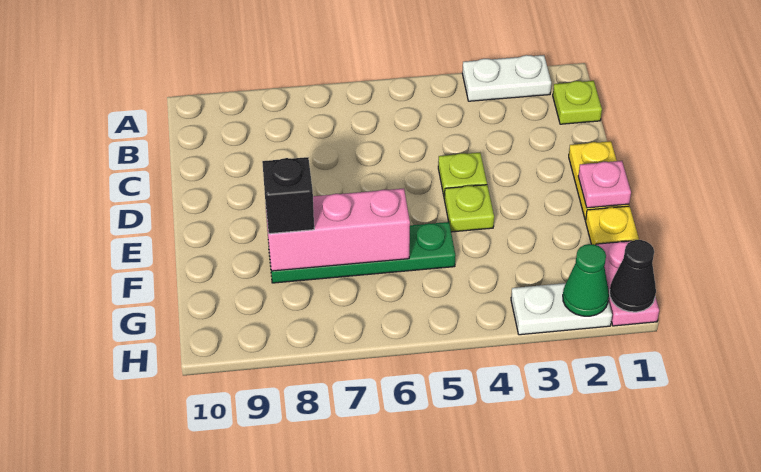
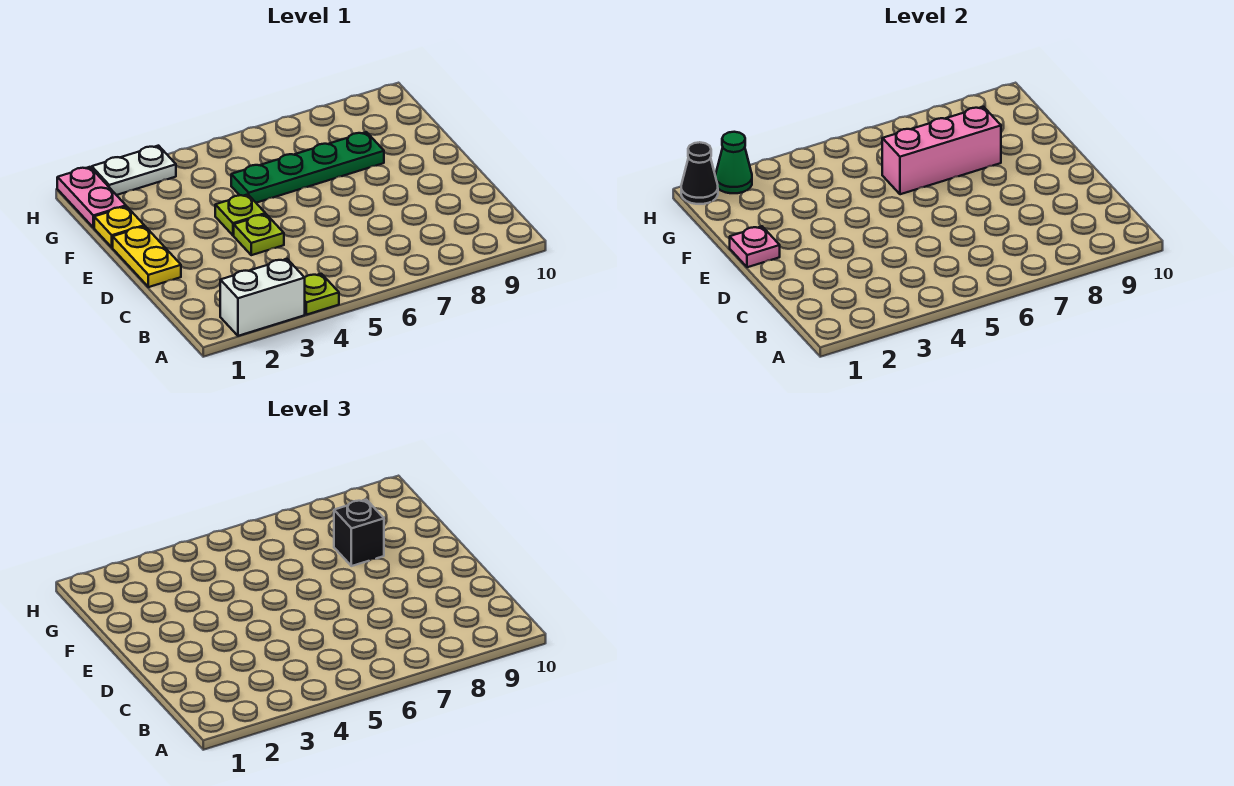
white 1x2 plate [462,55,551,101] -> white 1x2 brick [220,259,305,336]
lime 1x1 plate [553,81,602,124] -> lime 1x1 plate moved to [305,274,339,315]

